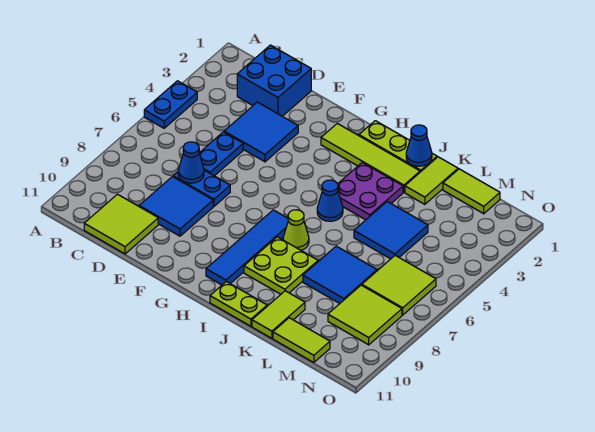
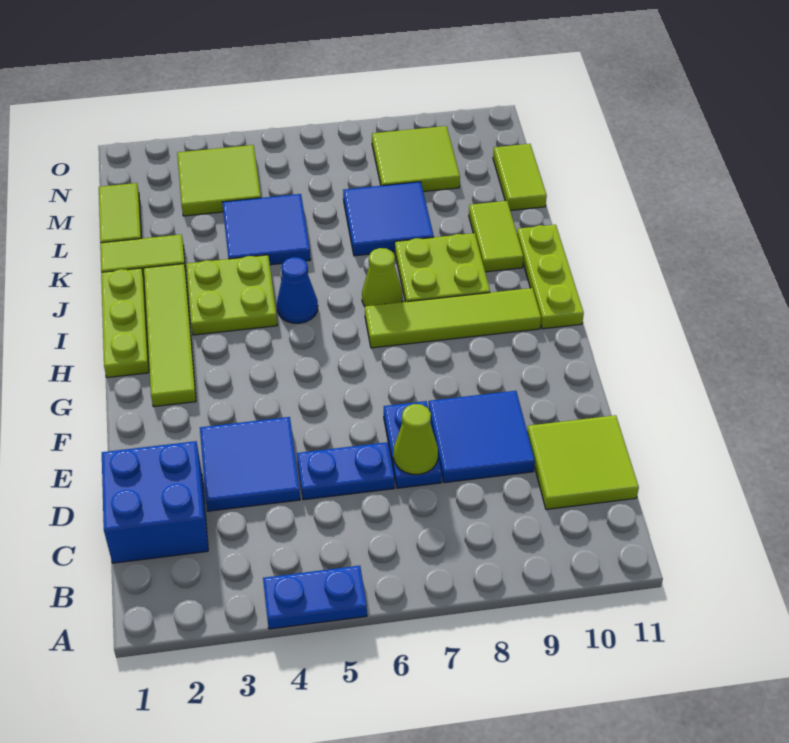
blue 1x1 cone [178,142,204,183] -> lime 1x1 cone [393,404,438,474]
blue 1x4 tile [206,210,288,285] -> lime 1x4 tile [365,288,541,348]
purple 2x2 plate [338,163,403,220] -> lime 2x2 plate [186,255,277,335]
lime 1x2 plate [210,282,267,326] -> lime 1x3 plate [517,225,584,329]
blue 1x1 cone [406,125,432,166] -> none
lime 1x2 tile [252,291,305,338] -> lime 1x2 tile turned to [469,201,523,272]
lime 2x2 tile [362,256,436,315] -> lime 2x2 tile moved to [177,145,261,216]

